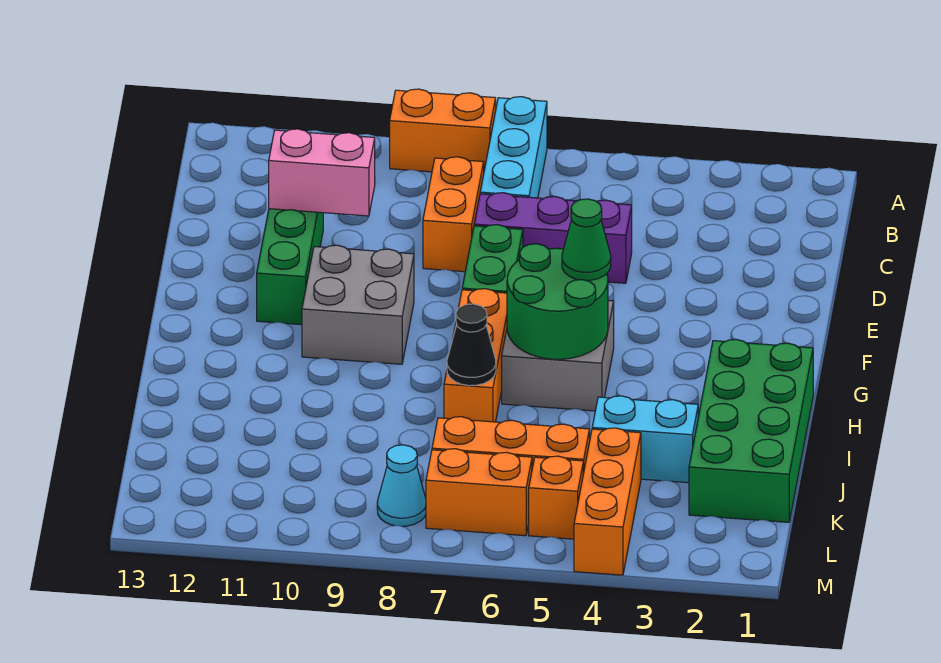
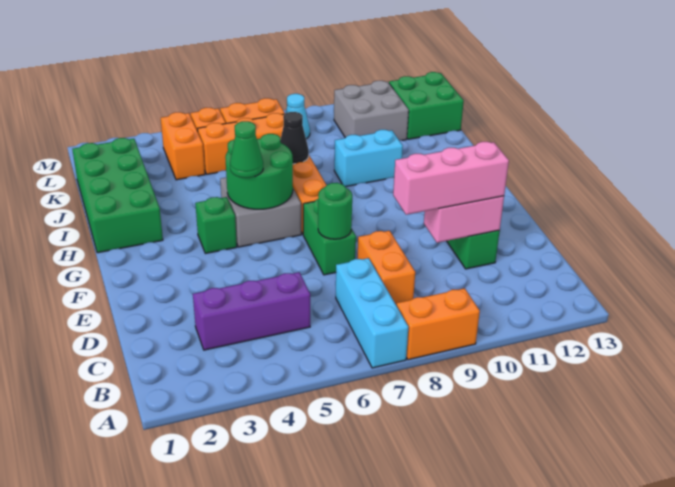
purple 1x3 brick [474,193,632,283] -> purple 1x3 brick moved to [193,272,310,350]
none -> pink 1x3 brick [393,142,509,215]
none -> green 1x1 round brick [318,183,352,239]
grey 2x2 brick [302,245,414,364] -> grey 2x2 brick moved to [334,81,409,140]
none -> green 1x1 brick [195,197,237,254]
cyan 1x2 brick [592,396,698,483] -> cyan 1x2 brick moved to [334,130,403,187]
orange 1x3 brick [574,428,641,575] -> orange 1x2 brick [161,112,205,180]
none -> green 2x2 brick [389,72,464,139]

